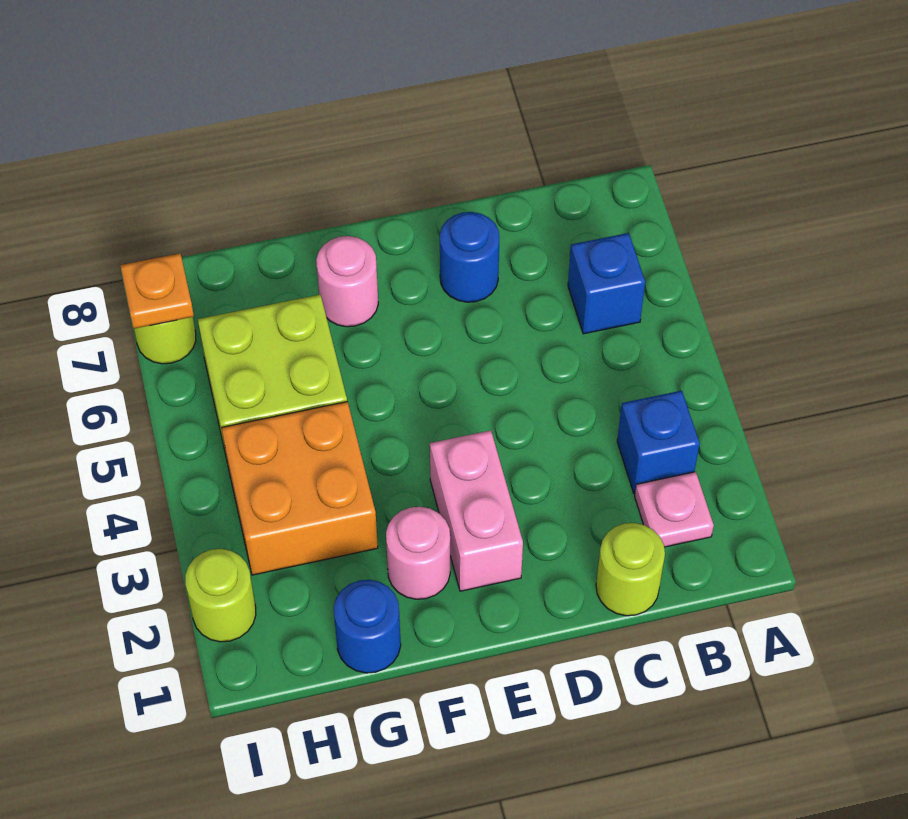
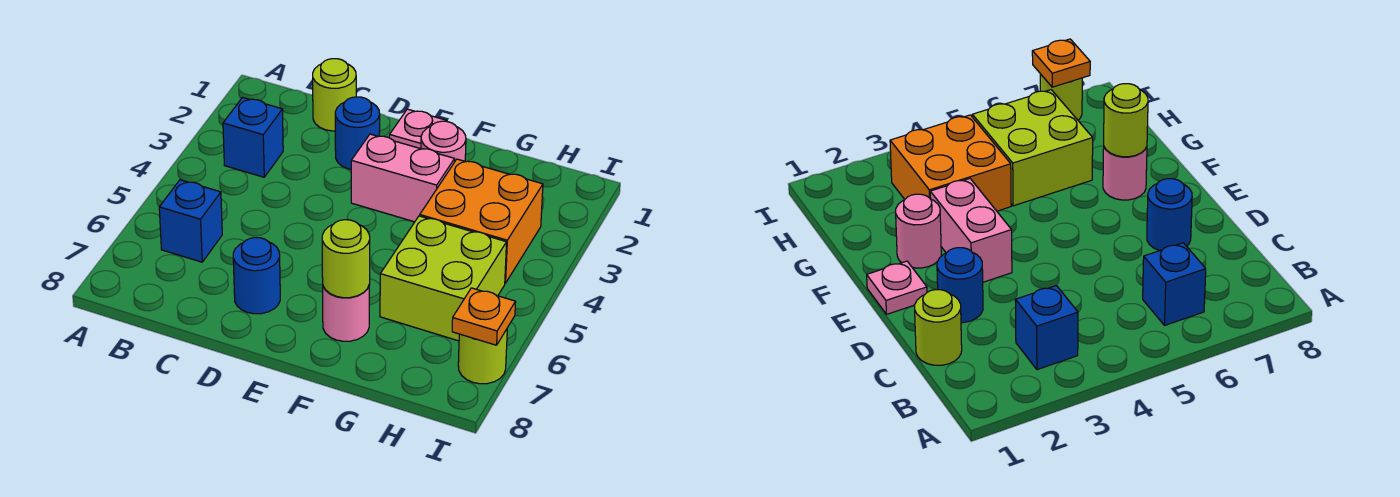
pink 1x1 plate [635,472,714,547] -> pink 1x1 plate moved to [389,109,447,149]
pink 1x2 brick [430,430,523,591] -> pink 1x2 brick turned to [351,134,455,222]
blue 1x1 round brick [334,580,401,673] -> blue 1x1 round brick moved to [335,97,380,169]
lime 1x1 round brick [185,549,256,642] -> lime 1x1 round brick moved to [322,220,370,298]

